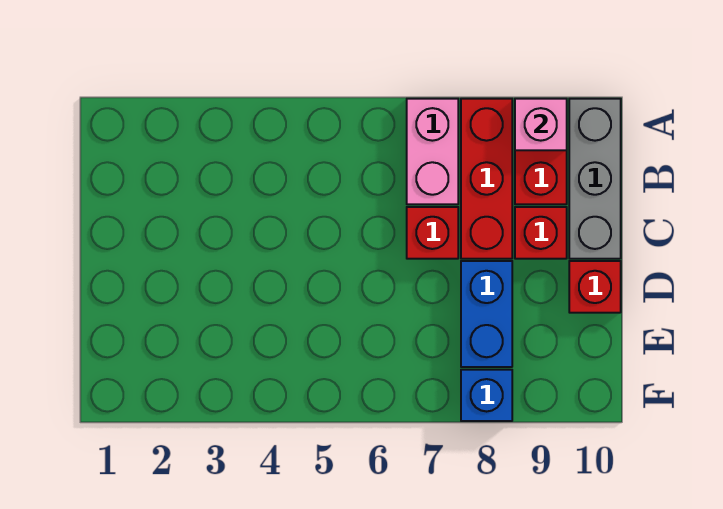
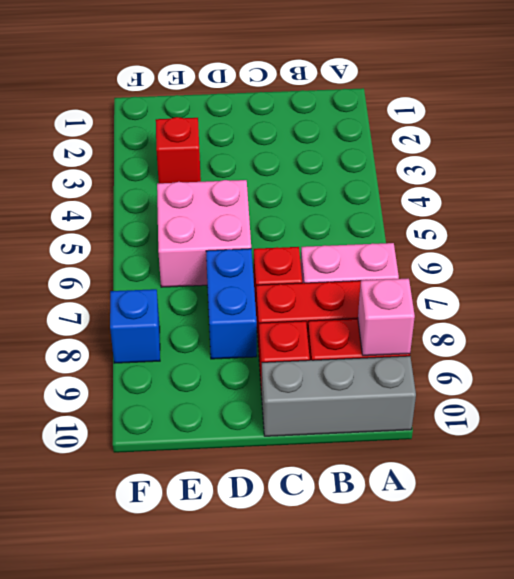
none -> pink 2x2 brick [157,180,251,287]
blue 1x2 brick [461,261,512,367] -> blue 1x2 brick turned to [206,249,257,359]
red 1x1 brick [569,261,621,313] -> red 1x1 brick moved to [156,117,201,183]

